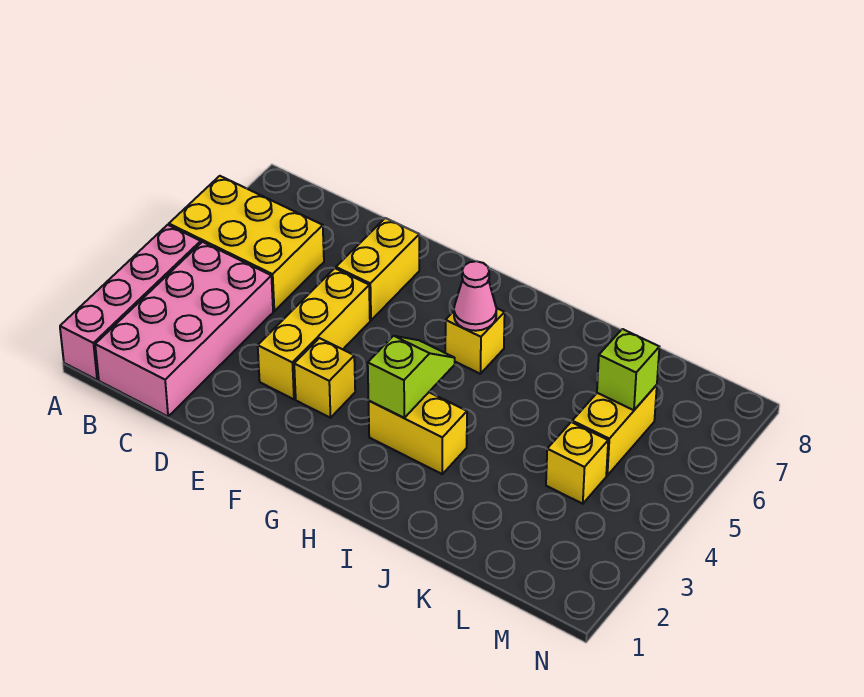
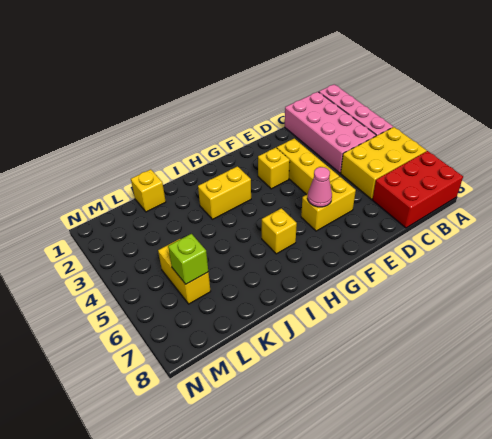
none -> red 2x3 brick [372,151,463,228]
yellow 1x2 brick [336,218,419,320] -> yellow 1x2 brick turned to [301,177,356,231]
lime 1x2 slope [368,336,455,418] -> none
pink 1x1 cone [454,261,497,331] -> pink 1x1 cone moved to [308,167,332,207]
yellow 1x1 brick [546,422,608,504] -> yellow 1x1 brick moved to [131,169,166,212]

